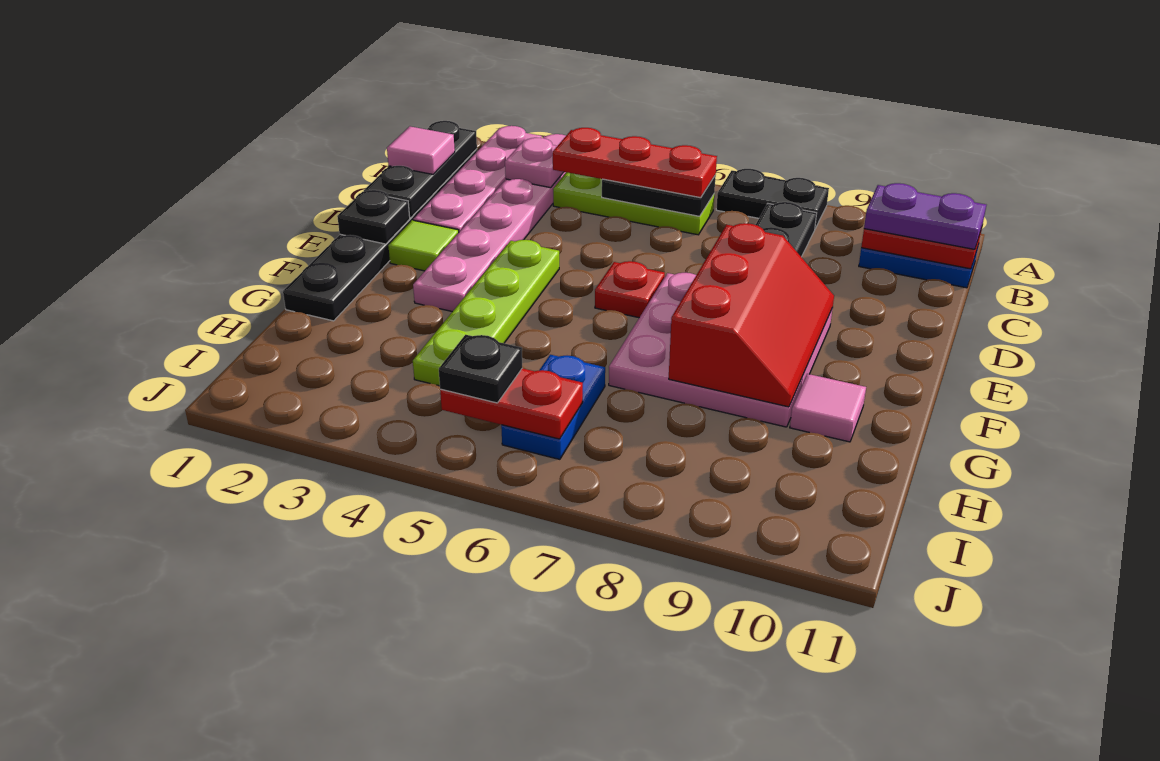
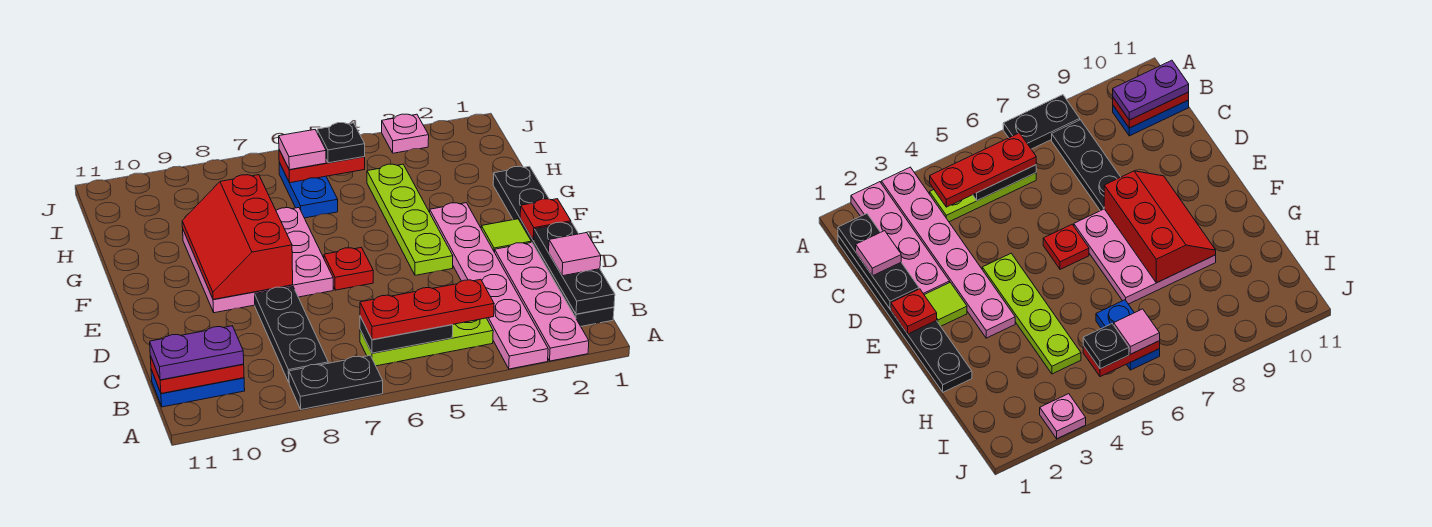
pink 1x1 plate [505,138,563,188] -> pink 1x1 plate moved to [382,114,429,153]
black 1x1 plate [337,190,410,244] -> red 1x1 plate [520,199,571,240]
pink 1x1 tile [790,374,866,442] -> pink 1x1 tile moved to [279,130,326,170]

